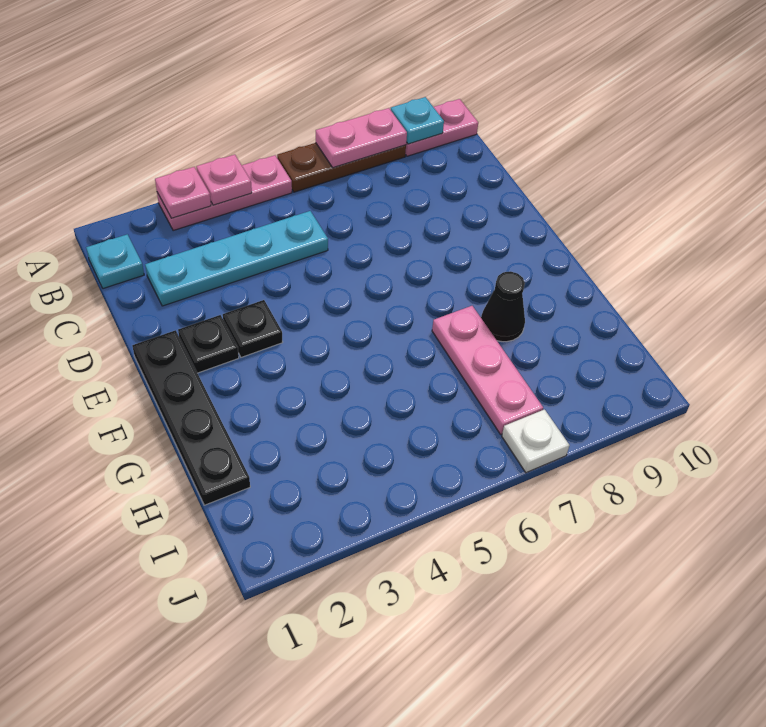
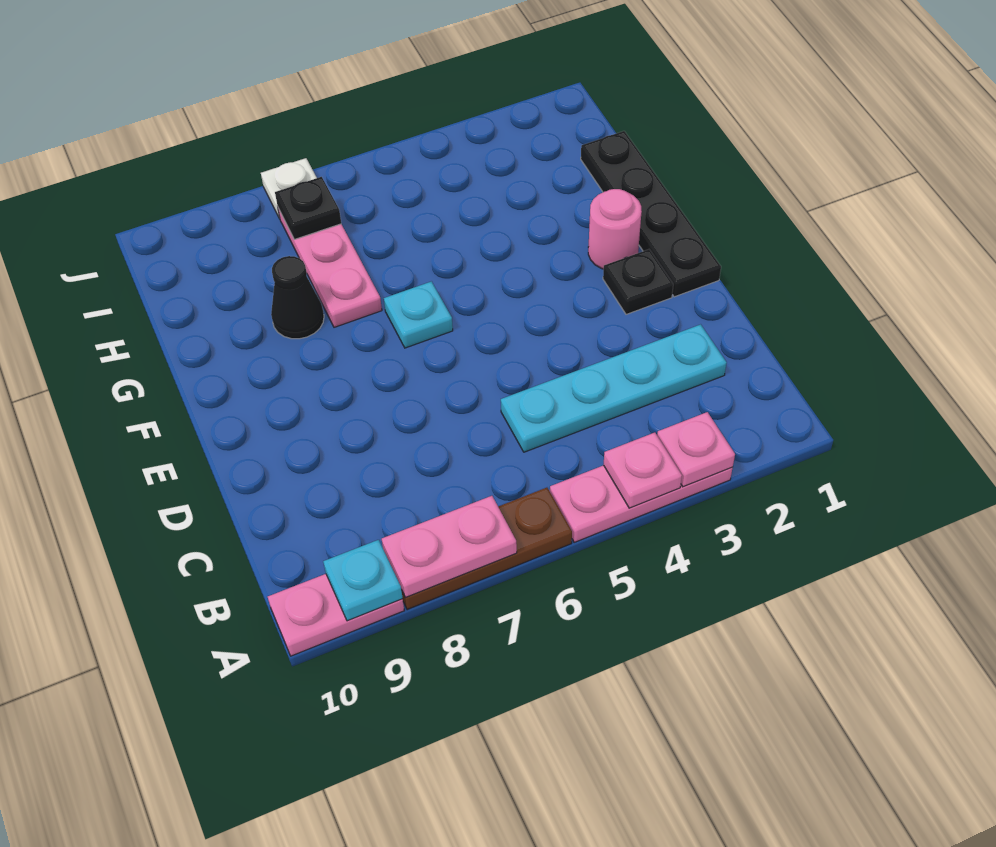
cyan 1x1 plate [86,234,144,289] -> cyan 1x1 plate moved to [384,281,453,348]
black 1x1 plate [223,300,283,357] -> black 1x1 plate moved to [275,177,341,240]
none -> pink 1x1 round brick [588,189,642,269]

